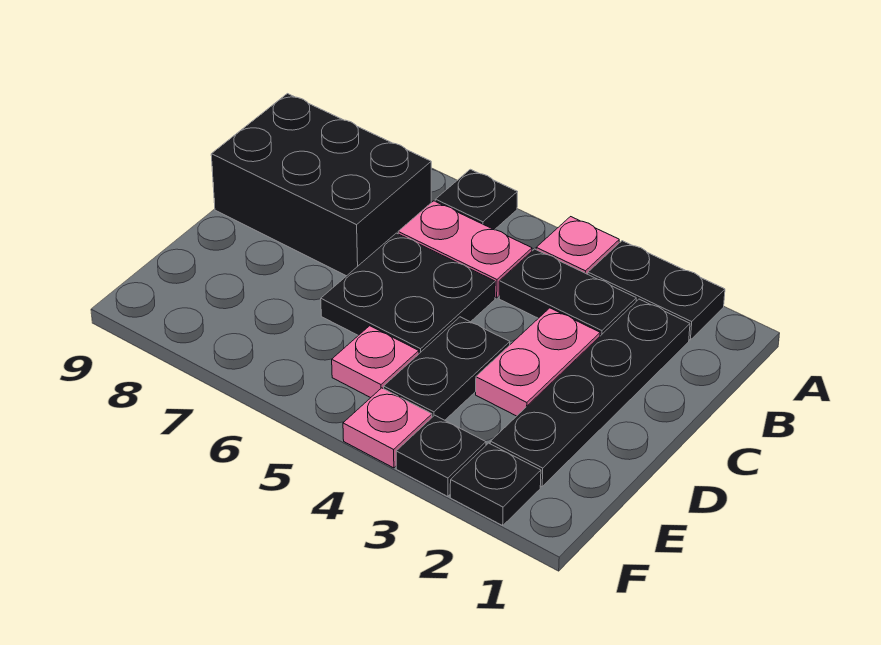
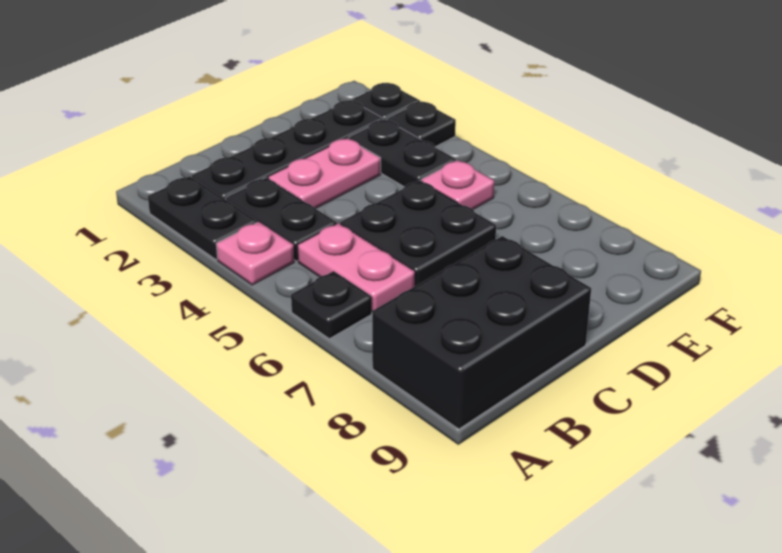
black 2x3 brick [211,94,431,276] -> black 2x3 brick turned to [372,236,591,429]
black 1x2 plate [384,317,510,420] -> black 1x2 plate turned to [349,119,456,187]
pink 1x1 plate [343,388,432,468] -> none

